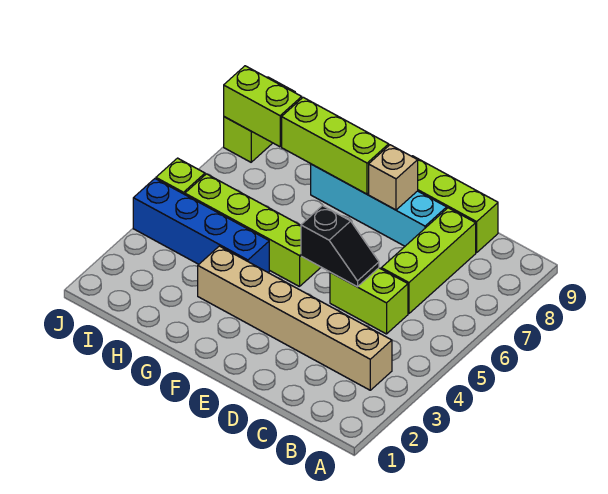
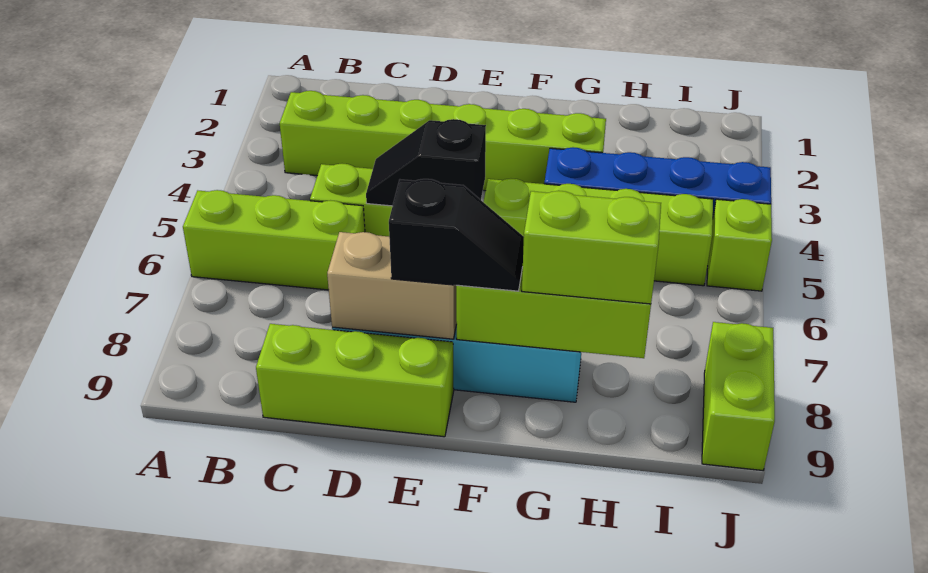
tan 1x6 brick [198,246,392,390] -> lime 1x6 brick [280,91,606,191]
lime 1x3 brick [381,208,476,314] -> lime 1x3 brick turned to [183,190,365,290]
tan 1x1 brick [369,145,418,210] -> tan 1x2 brick [327,232,457,339]
none -> black 1x2 slope [389,179,524,291]
lime 1x2 brick [224,66,302,147] -> lime 1x2 brick moved to [522,191,661,304]

